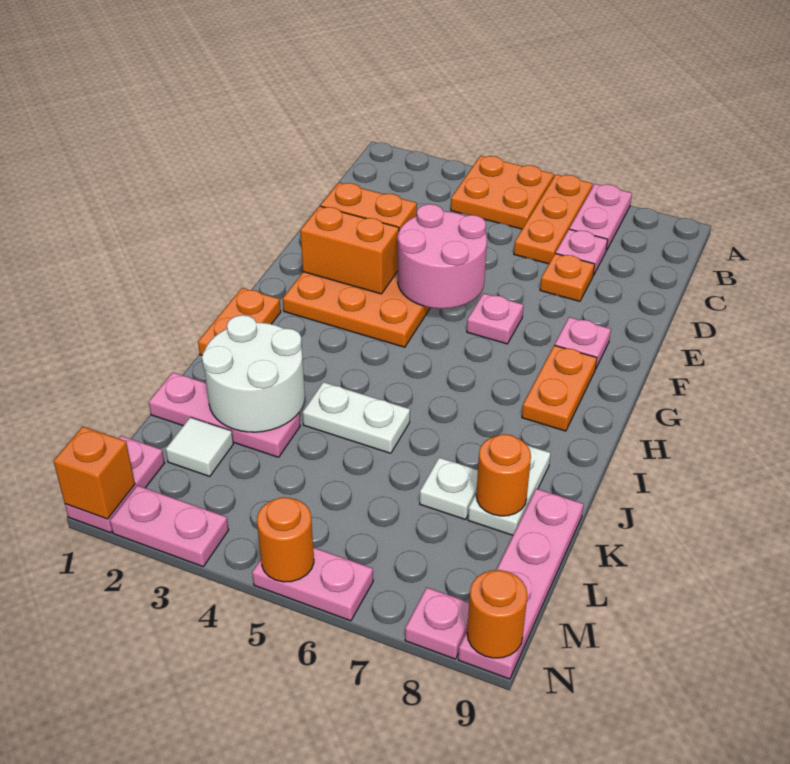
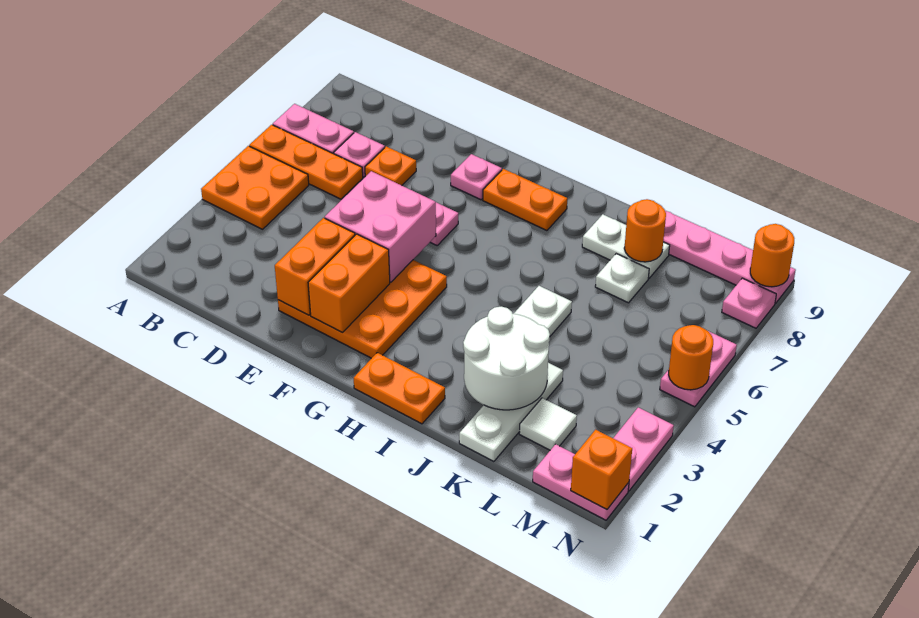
pink 2x2 round brick [398,204,487,309] -> pink 2x2 brick [325,171,436,282]
pink 1x3 plate [149,372,300,457] -> white 1x3 plate [459,363,563,462]

